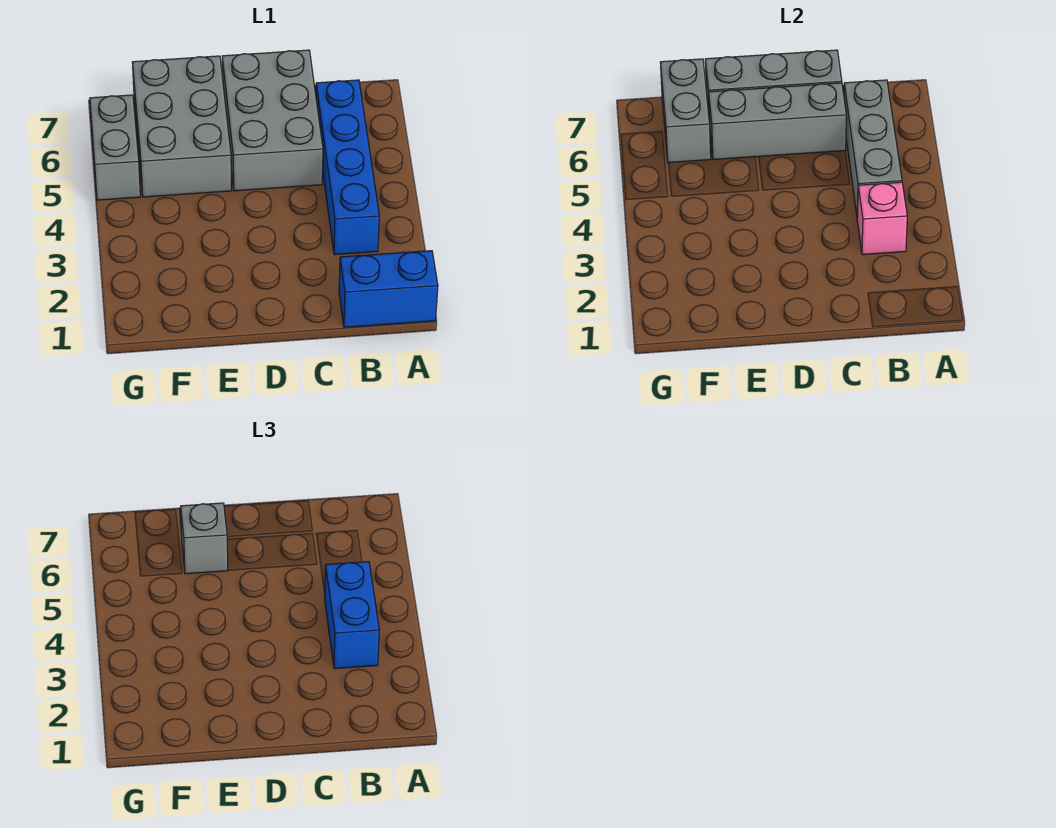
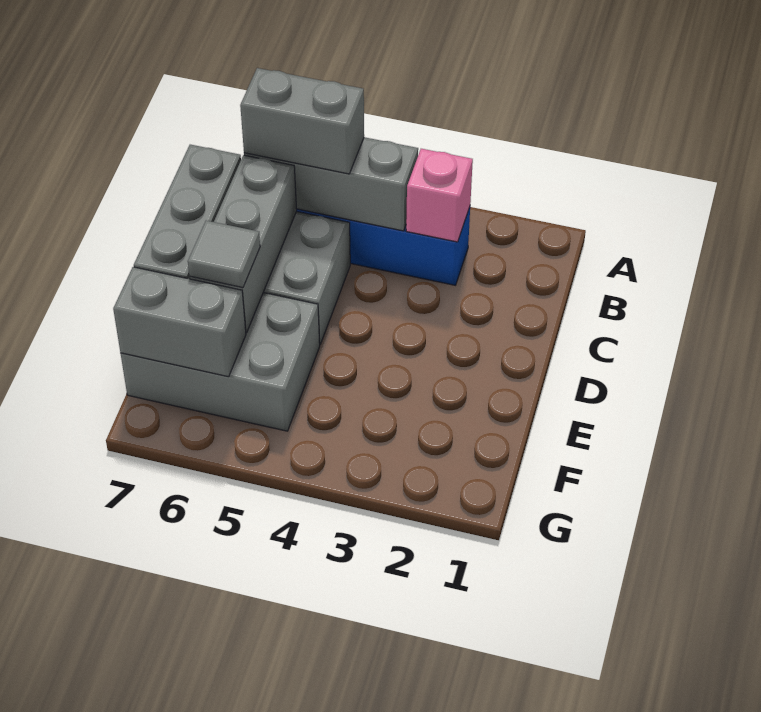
blue 1x2 brick [339,251,438,327] -> none
blue 1x2 brick [325,562,379,669] -> none
grey 1x1 brick [181,503,228,574] -> grey 1x1 tile [188,221,260,288]
grey 1x2 brick [90,95,140,200] -> grey 1x2 brick moved to [240,68,364,174]

